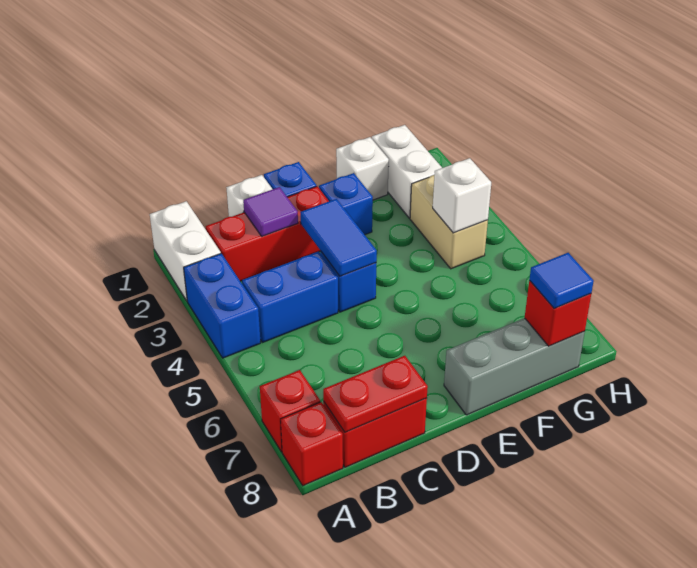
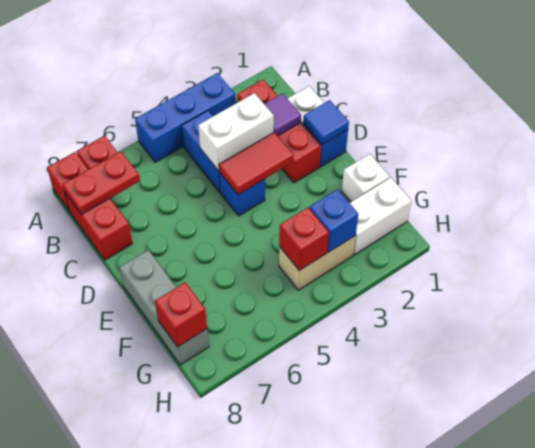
white 1x2 brick [150,201,221,301] -> white 1x2 brick moved to [198,93,274,171]
blue 1x2 brick [184,253,261,358] -> blue 1x3 brick [135,73,235,162]
red 1x2 plate [323,356,428,432] -> red 1x2 plate turned to [62,151,140,215]
blue 1x2 tile [300,199,377,276] -> red 1x2 tile [219,132,293,194]
blue 1x1 brick [319,173,373,235] -> blue 1x1 brick moved to [309,190,358,252]
white 1x1 brick [433,158,491,233] -> red 1x1 brick [279,208,329,271]
blue 1x1 tile [529,253,594,308] -> blue 1x1 tile moved to [303,100,349,144]

